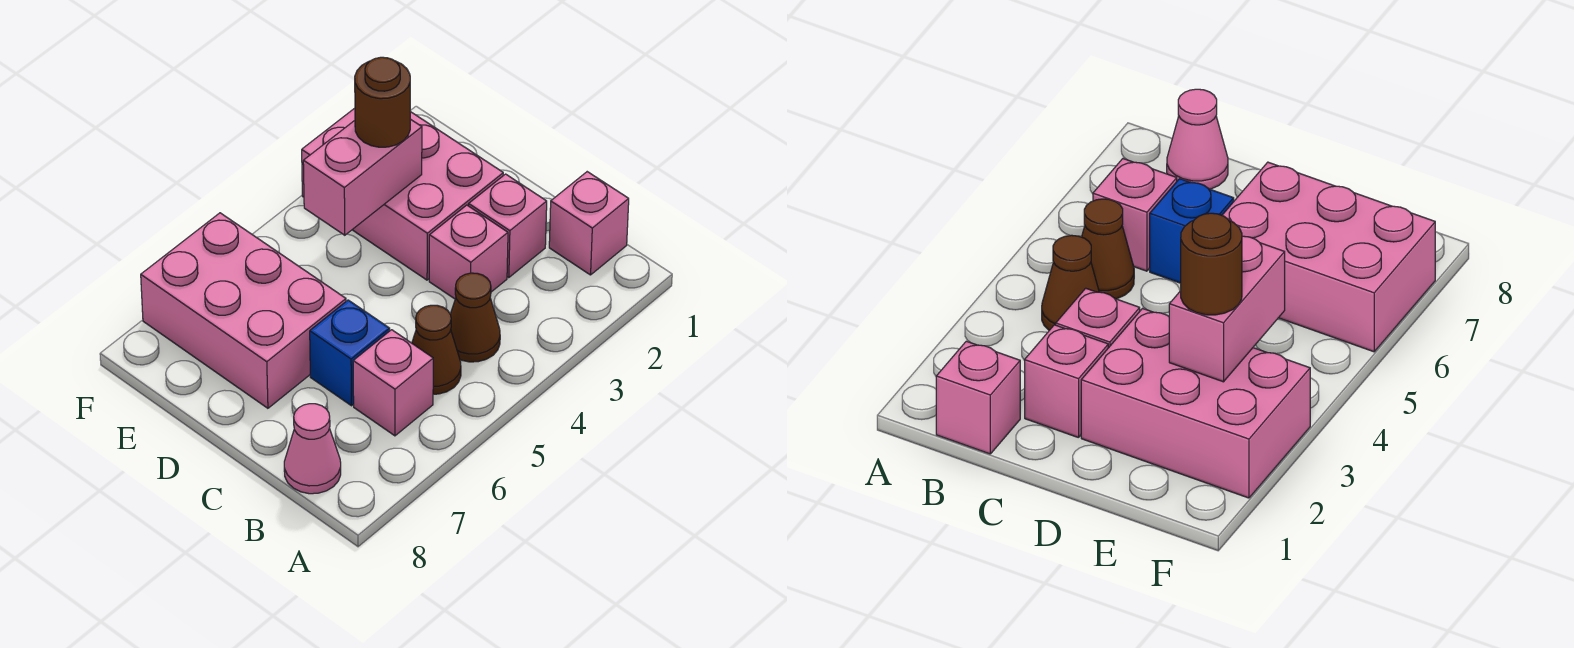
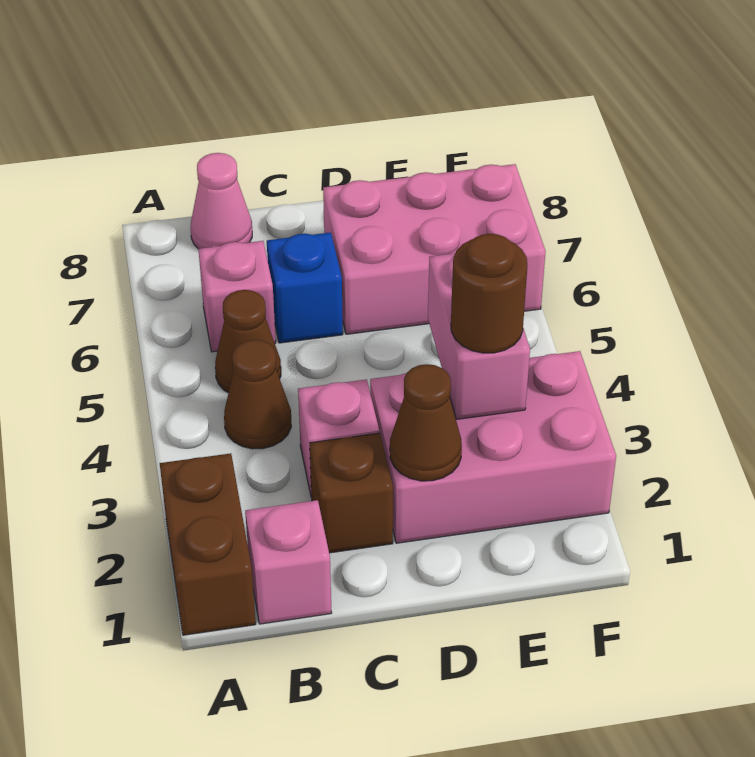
none -> brown 1x2 brick [160,453,256,635]
pink 1x1 brick [469,174,547,278] -> brown 1x1 brick [310,433,393,553]
none -> brown 1x1 cone [390,364,462,481]

